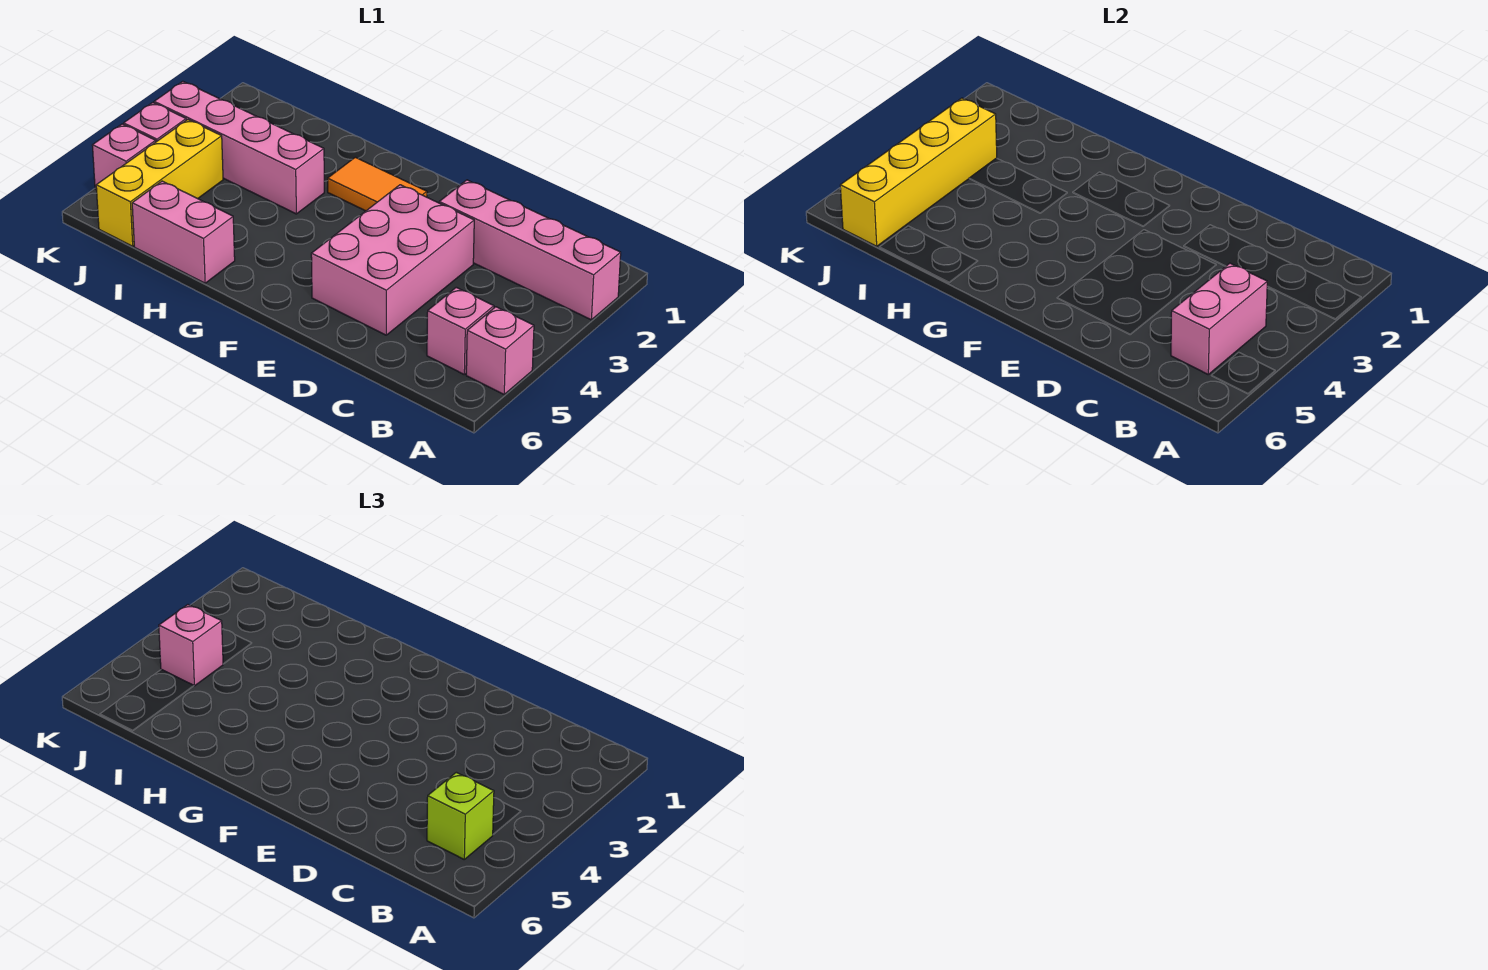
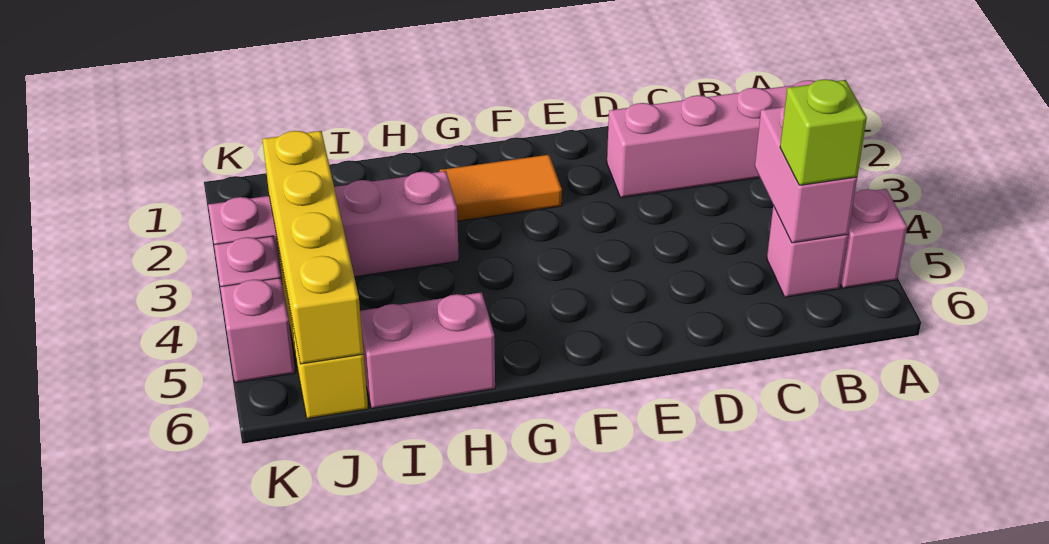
pink 2x3 brick [311,185,474,335] -> none
pink 1x1 brick [159,605,223,686] -> none

